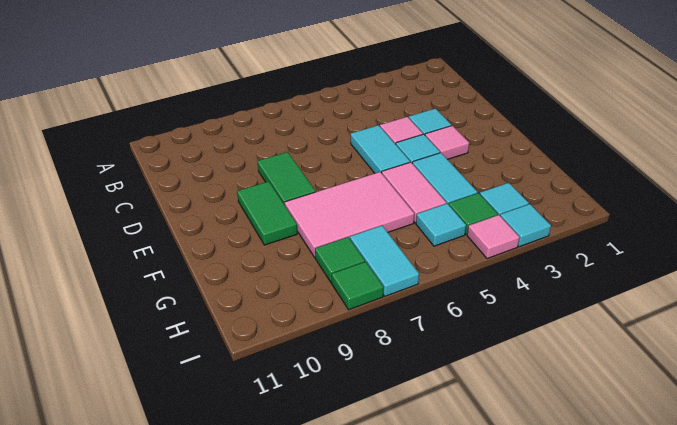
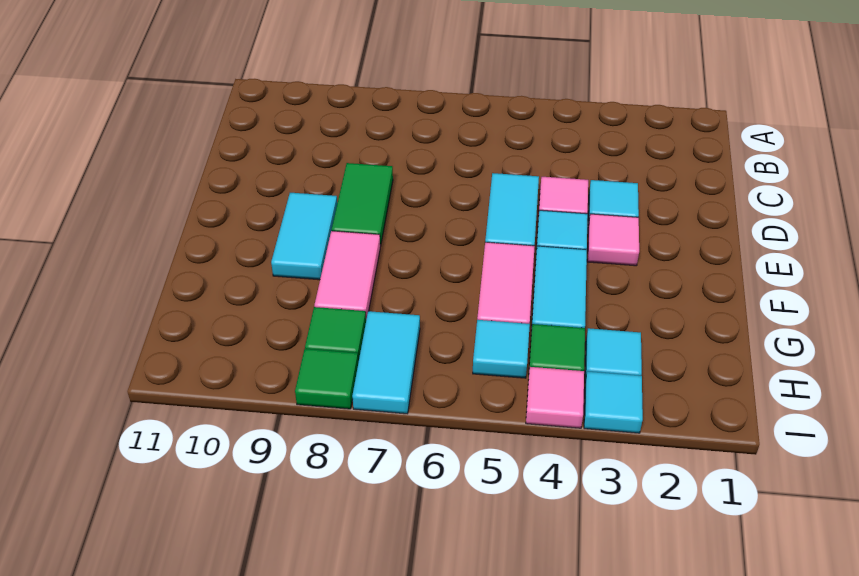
green 1x2 tile [237,181,297,245] -> cyan 1x2 tile [271,193,337,280]
pink 2x3 tile [285,172,414,257] -> pink 1x2 tile [314,231,380,319]

